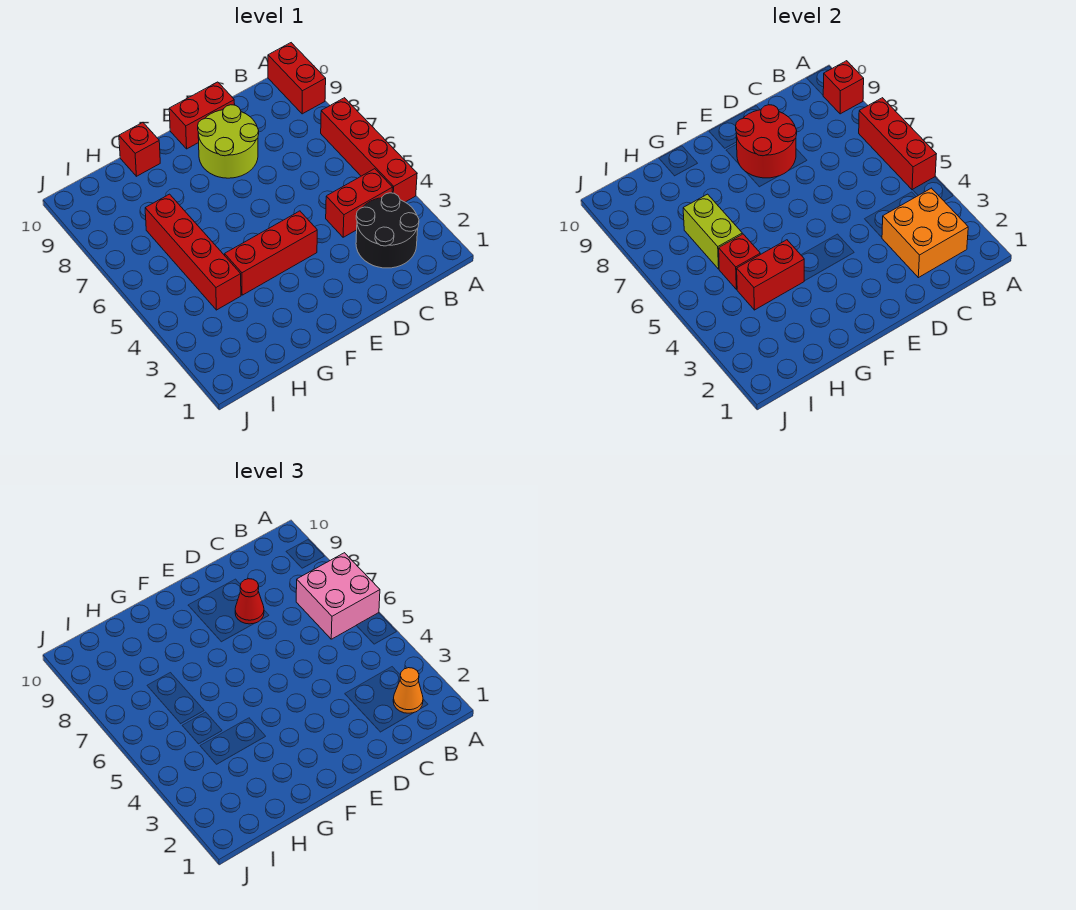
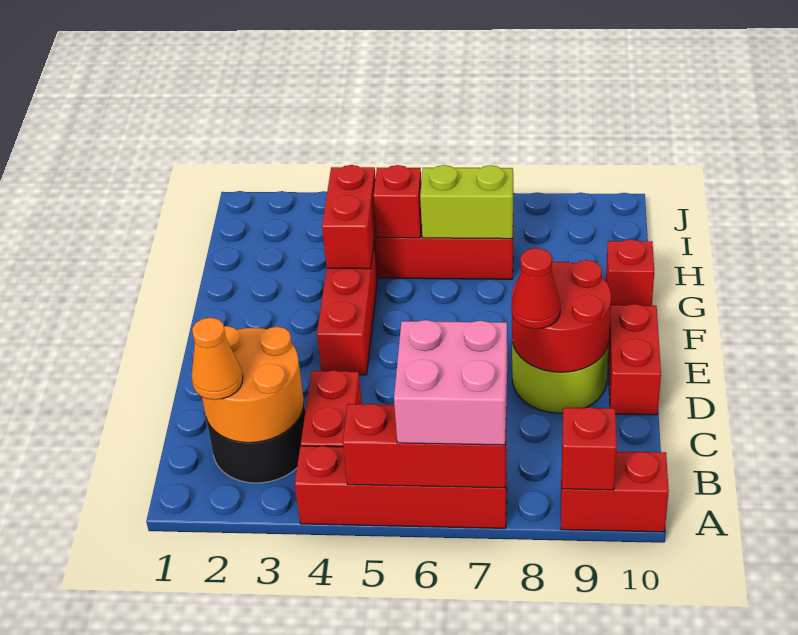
orange 2x2 brick [882,188,968,278] -> orange 2x2 round brick [202,326,304,443]

